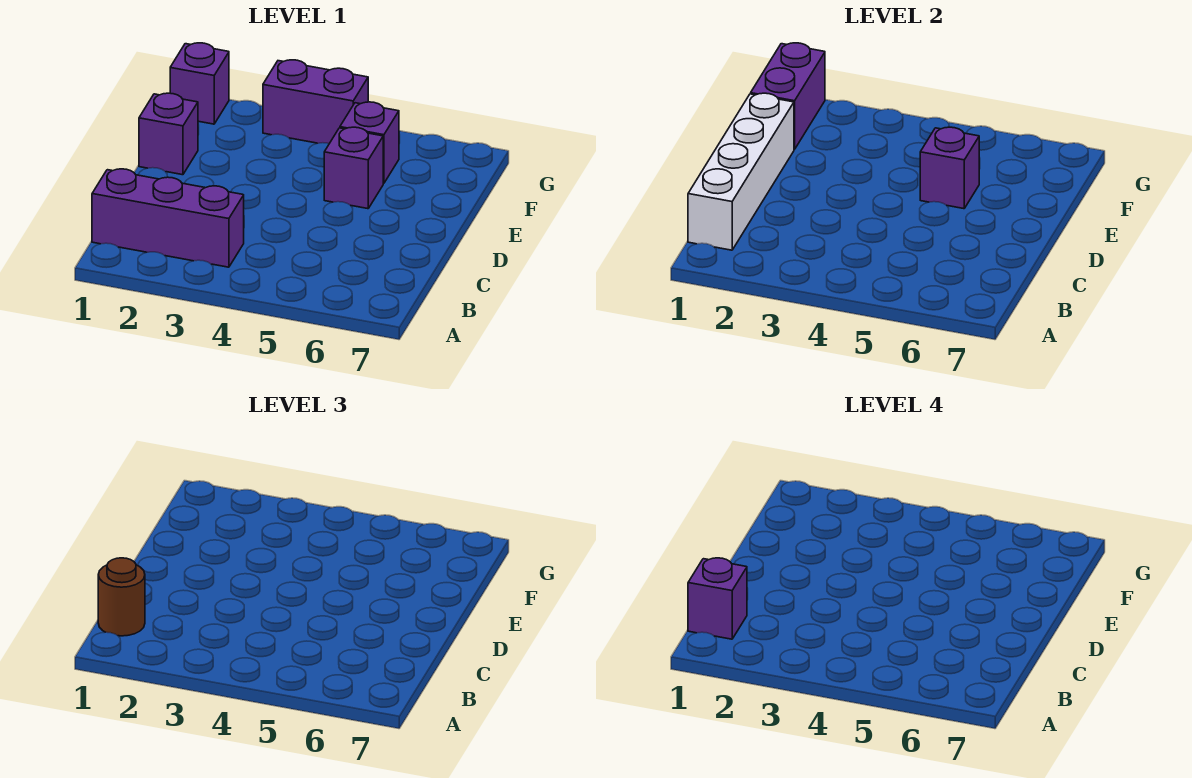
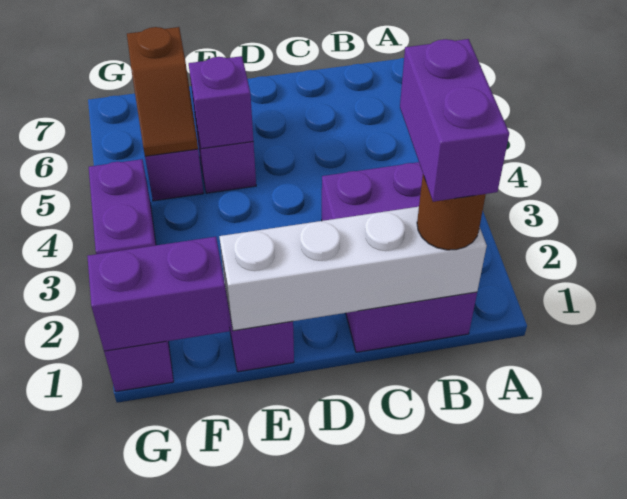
purple 1x3 brick [92,169,244,267] -> purple 2x3 brick [322,162,477,352]
purple 1x1 brick [688,558,747,639] -> purple 1x2 brick [400,39,509,202]
none -> brown 1x2 slope [127,27,198,156]

